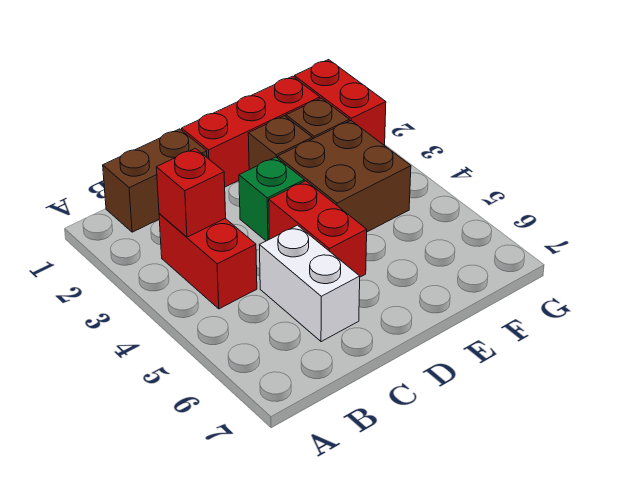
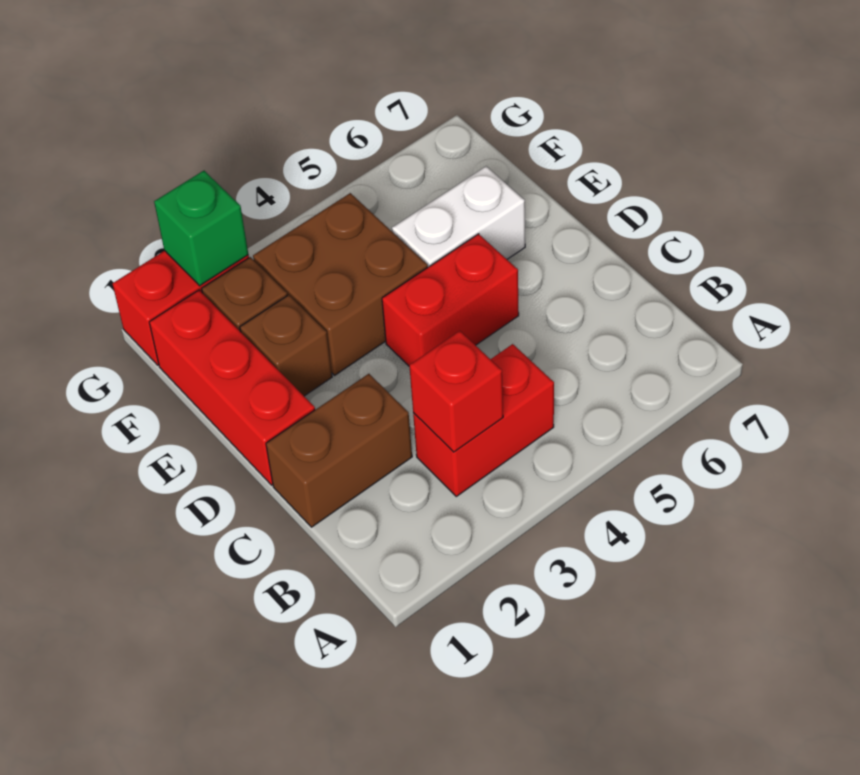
brown 1x2 brick [103,129,207,232] -> brown 1x2 brick turned to [266,374,412,527]
white 1x2 brick [260,225,360,342] -> white 1x2 brick moved to [392,166,525,267]
green 1x1 brick [239,157,304,241] -> green 1x1 brick moved to [154,171,248,286]

